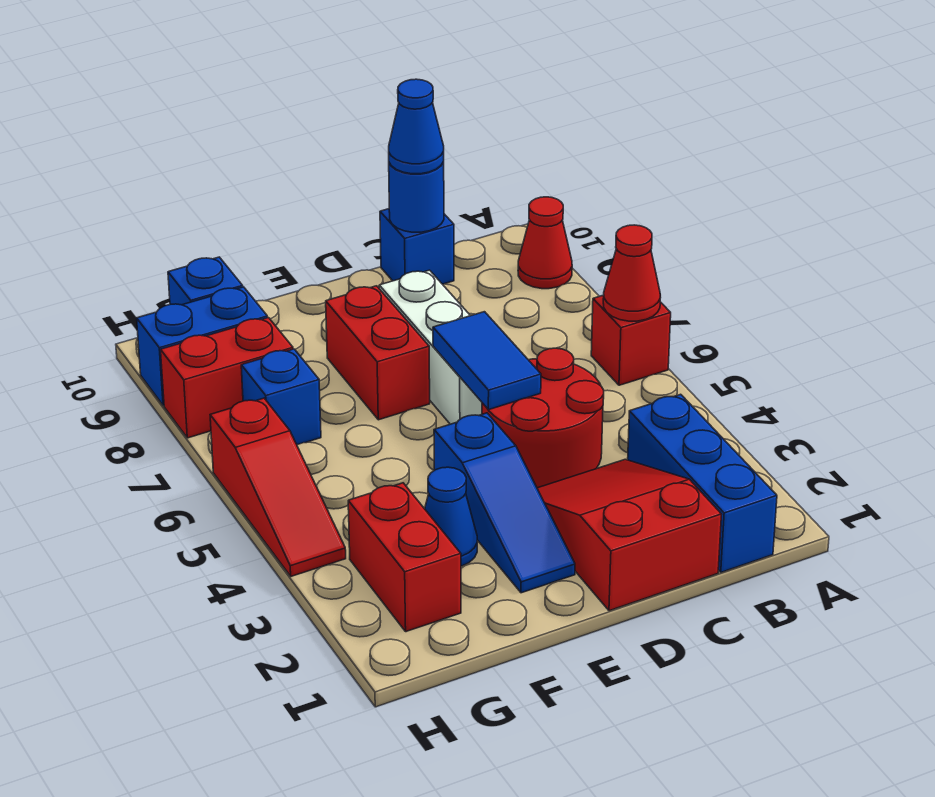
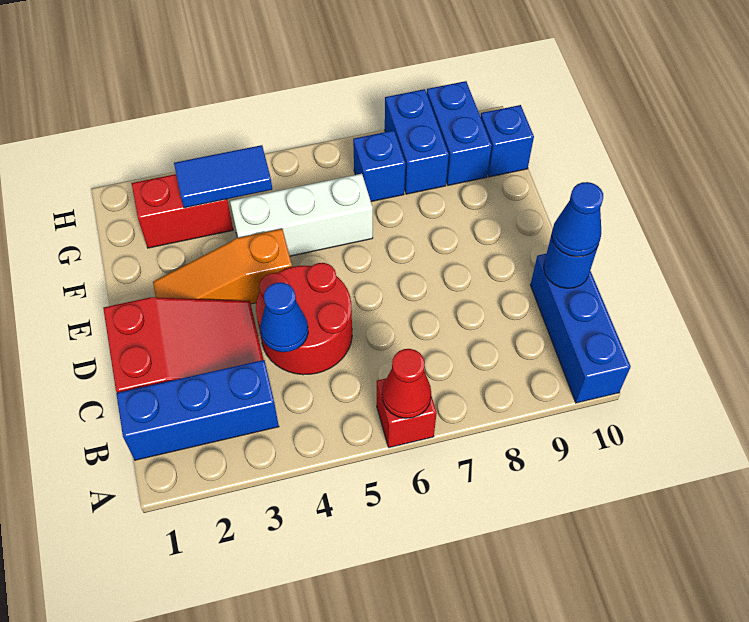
red 1x1 cone [518,197,572,289] -> none
blue 1x1 brick [380,209,454,284] -> blue 1x3 brick [530,253,631,403]
blue 1x2 tile [433,312,541,410] -> blue 1x2 tile moved to [174,145,272,208]
white 1x3 brick [379,270,482,424] -> white 1x3 brick moved to [230,174,373,256]
blue 1x3 slope [434,413,575,593] -> orange 1x3 slope [153,229,292,304]
red 1x2 brick [326,286,430,420] -> none
blue 1x1 cone [425,467,477,566] -> blue 1x1 cone moved to [260,282,308,352]
red 1x2 brick [161,318,293,438] -> blue 1x2 brick [385,89,449,194]
red 1x3 slope [210,398,346,576] -> none

